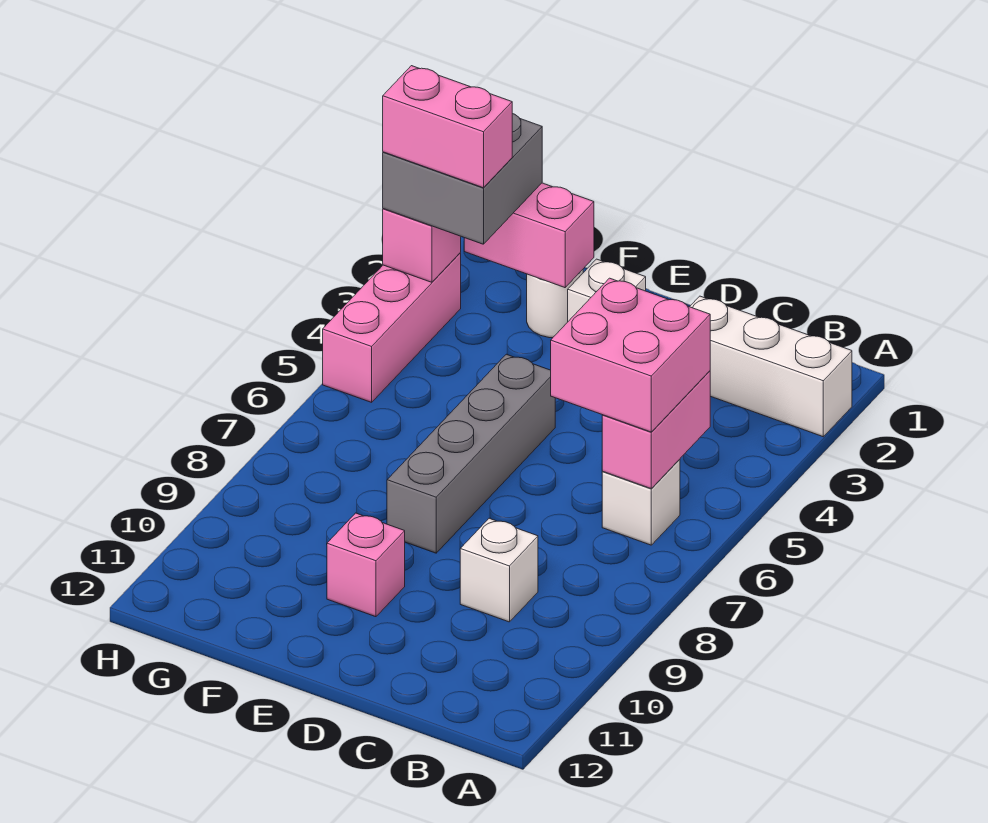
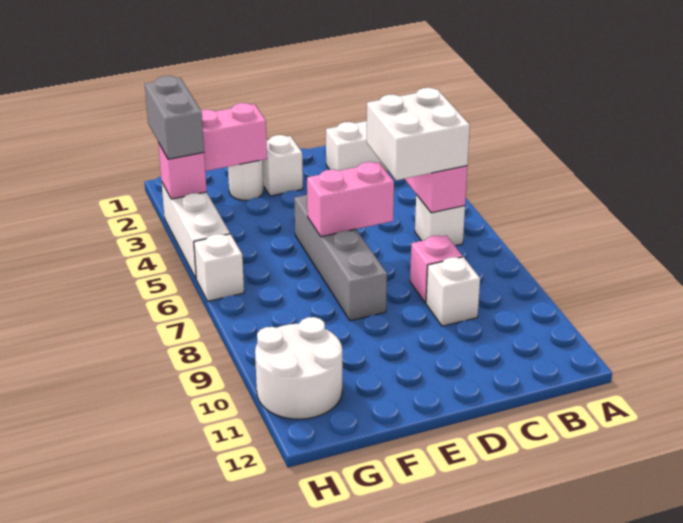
pink 2x2 brick [551,278,710,432] -> white 2x2 brick [367,88,470,180]
pink 1x1 brick [327,513,405,617] -> pink 1x1 brick moved to [410,235,463,303]
grey 2x2 brick [383,114,542,244] -> grey 1x2 brick [145,76,204,159]
pink 1x2 brick [383,66,512,188] -> pink 1x2 brick moved to [307,162,394,237]
none -> white 2x2 round brick [255,317,342,419]
pink 1x3 brick [323,253,461,402] -> white 1x3 brick [162,183,230,278]
none -> white 1x1 brick [194,234,244,301]

